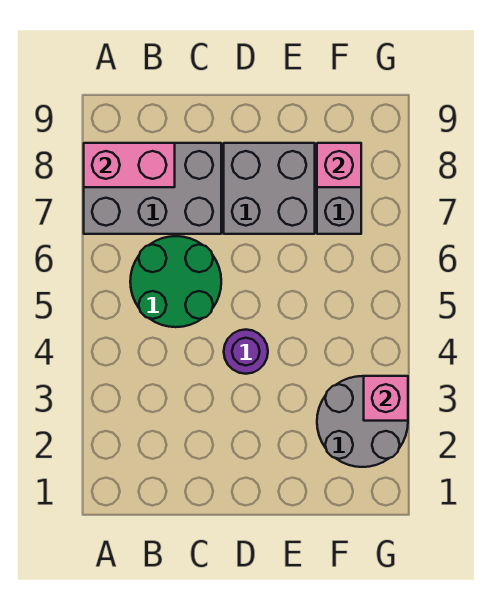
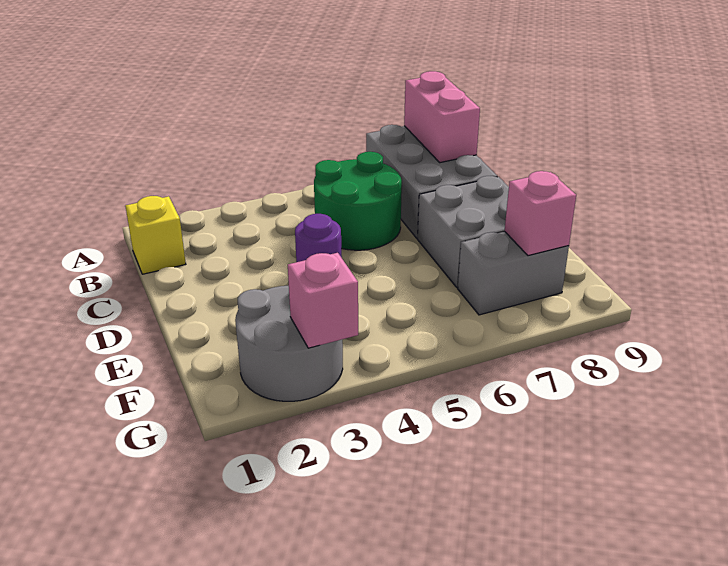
none -> yellow 1x1 brick [126,196,186,274]

